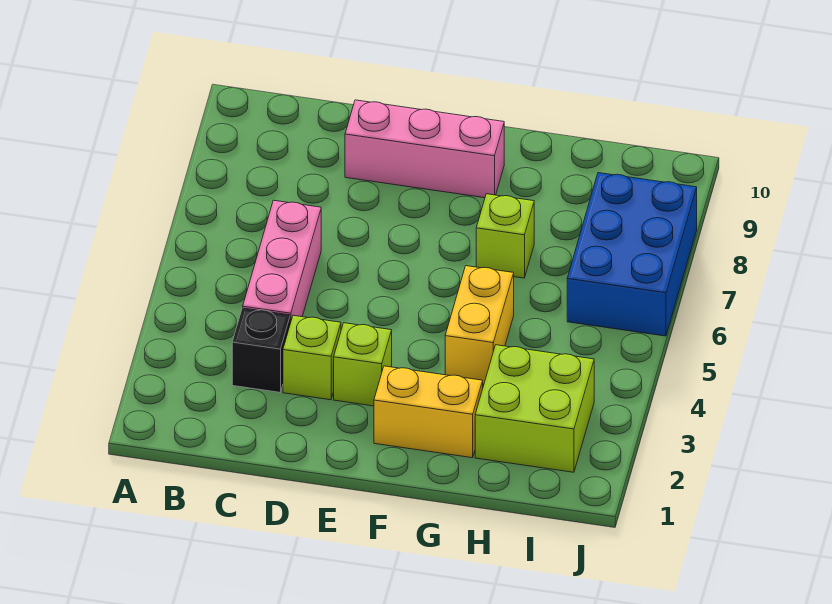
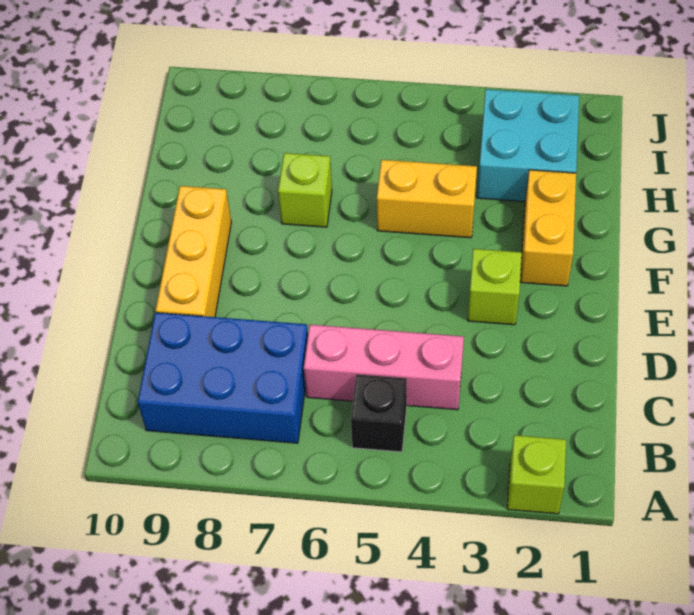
black 1x1 brick [232,308,290,392] -> black 1x1 brick moved to [351,374,407,452]
lime 1x1 brick [283,315,341,400] -> lime 1x1 brick moved to [507,435,566,514]
pink 1x3 brick [345,100,504,198] -> yellow 1x3 brick [156,186,231,317]
lime 2x2 brick [475,345,594,472] -> cyan 2x2 brick [477,89,579,202]
blue 2x3 brick [567,173,697,336] -> blue 2x3 brick moved to [138,313,308,443]

